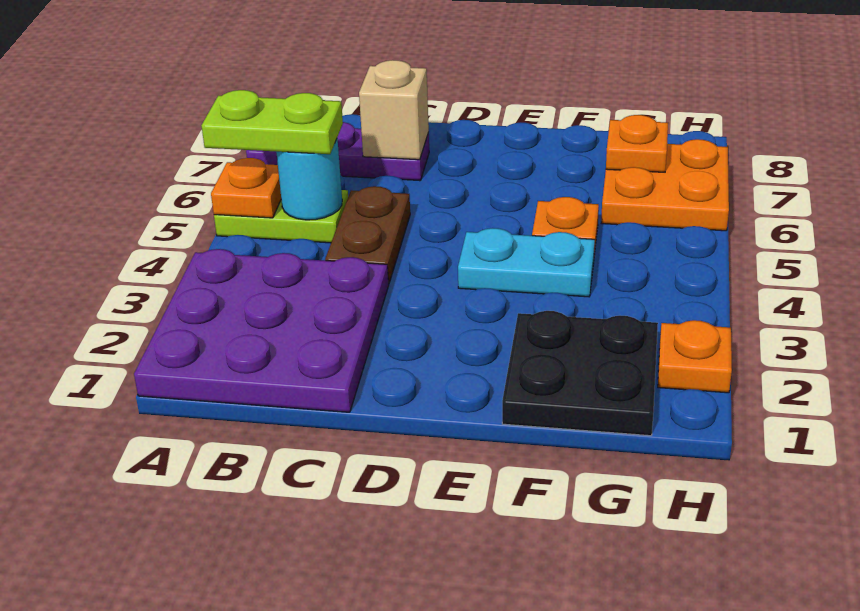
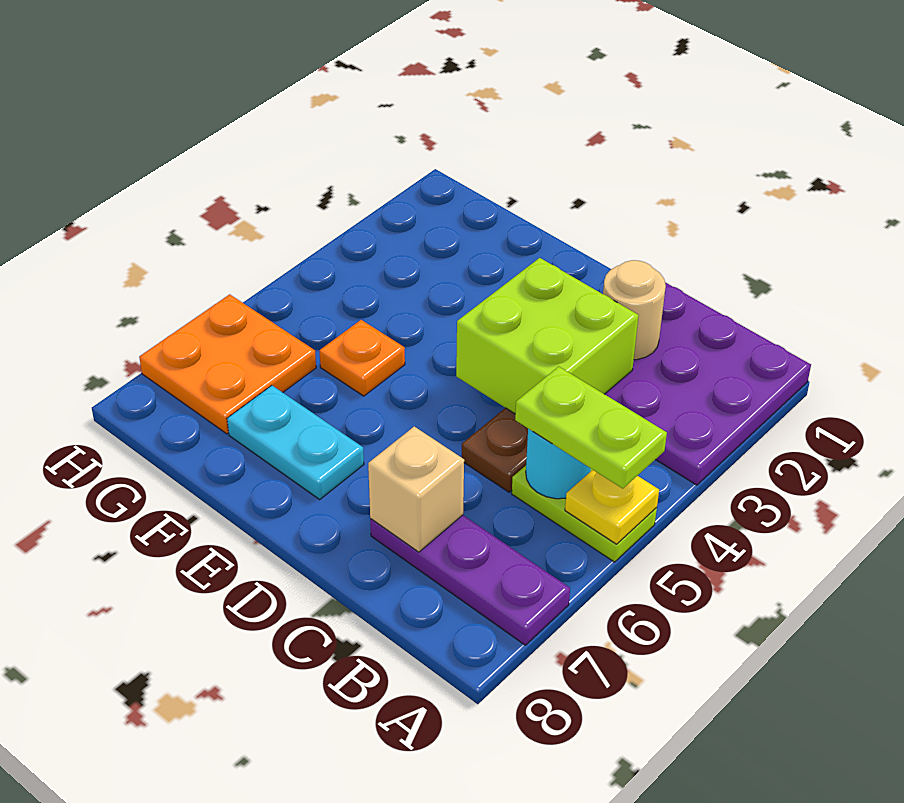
orange 1x1 plate [211,158,281,218] -> yellow 1x1 plate [565,470,659,544]
none -> tan 1x1 round brick [603,260,666,360]
none -> lime 2x2 brick [456,258,639,414]
cyan 1x2 plate [458,228,595,297] -> cyan 1x2 plate moved to [227,385,364,499]
black 2x2 plate [502,311,658,436] -> none
orange 1x1 plate [606,115,668,172] -> none
orange 1x1 plate [658,320,732,393] -> none

